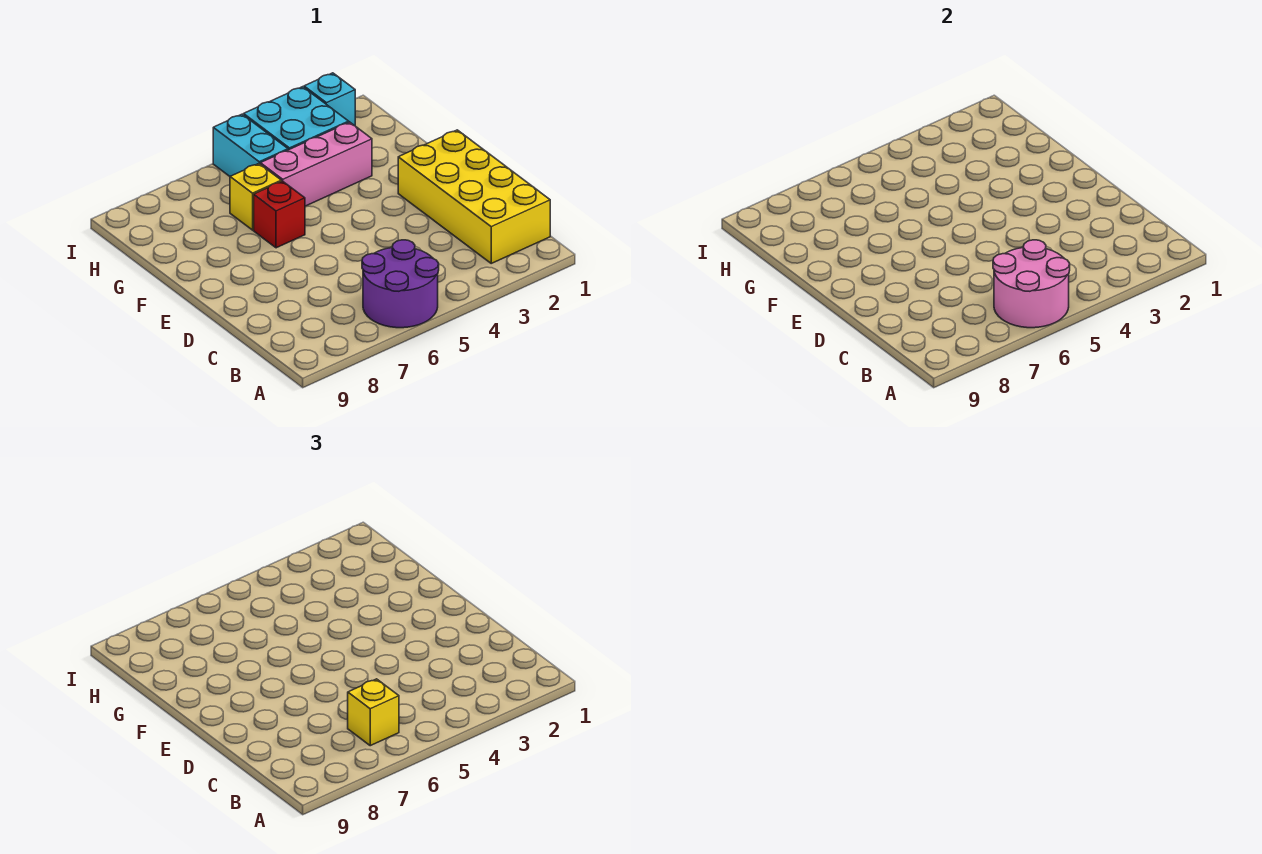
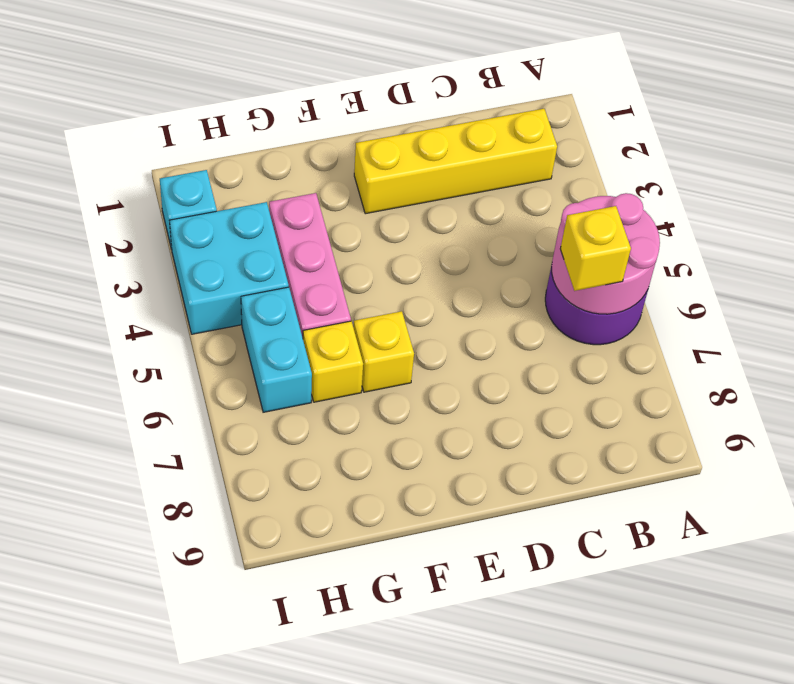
yellow 2x4 brick [398,130,550,263] -> yellow 1x4 brick [354,109,557,214]
red 1x1 brick [254,181,305,248] -> yellow 1x1 brick [354,311,414,392]
cyan 1x2 brick [213,114,288,176] -> cyan 1x2 brick turned to [241,287,312,412]

